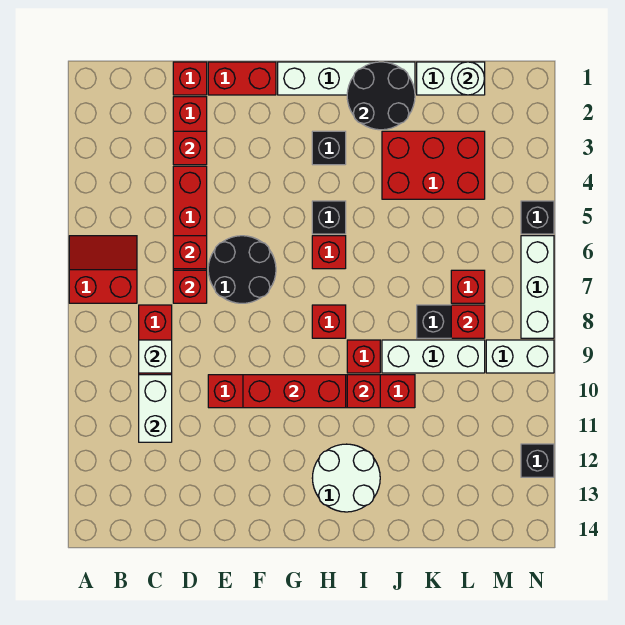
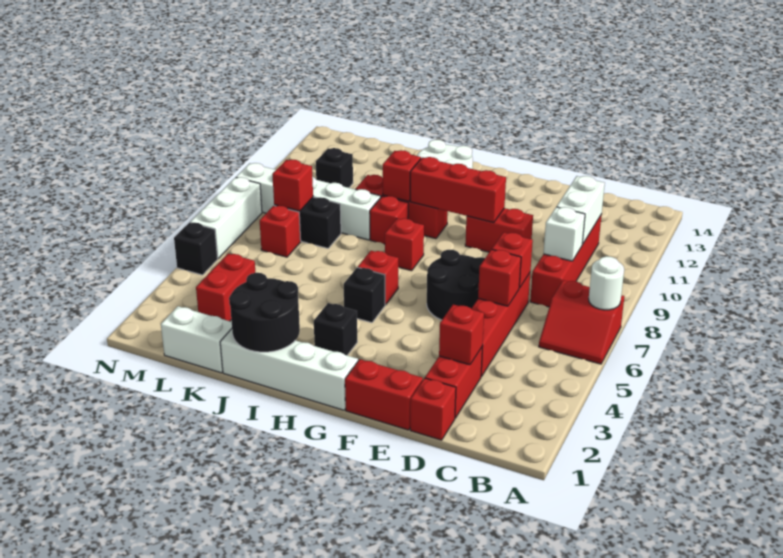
red 2x3 brick [382,131,485,199] -> red 1x2 brick [196,254,255,321]
white 1x1 round brick [451,62,485,95] -> white 1x1 round brick moved to [589,256,624,310]
black 1x1 brick [521,444,554,477] -> black 1x1 brick moved to [316,148,353,188]

